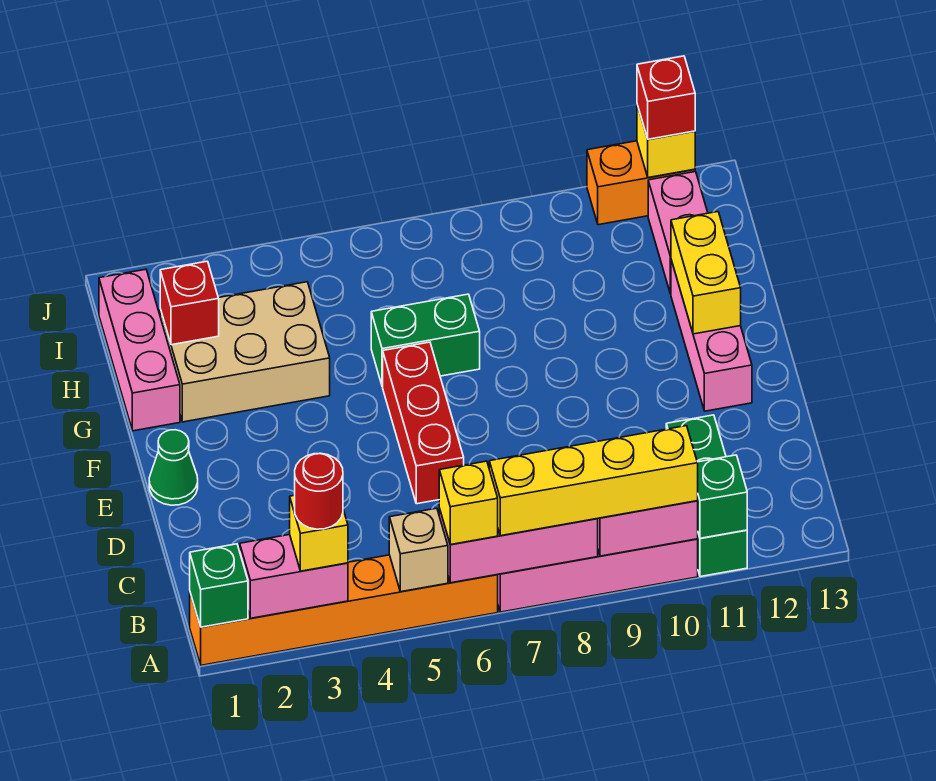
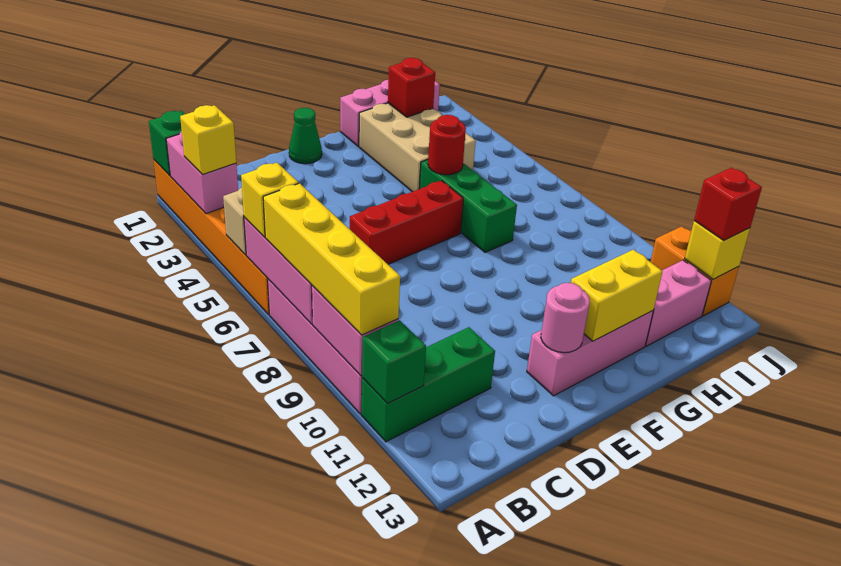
red 1x1 round brick [295,453,343,529] -> red 1x1 round brick moved to [428,115,466,175]
none -> pink 1x1 round brick [541,283,590,353]
green 1x2 brick [371,294,480,386] -> green 1x3 brick [420,160,517,252]

